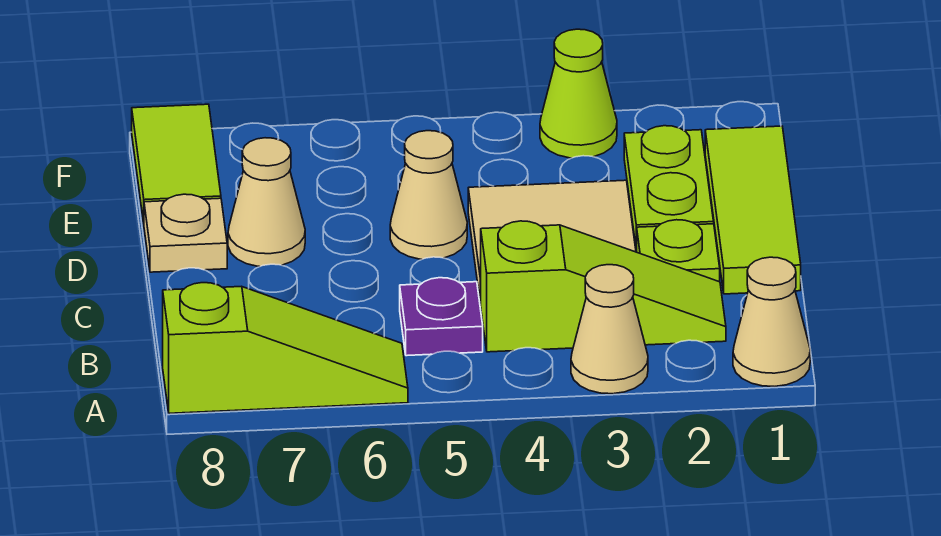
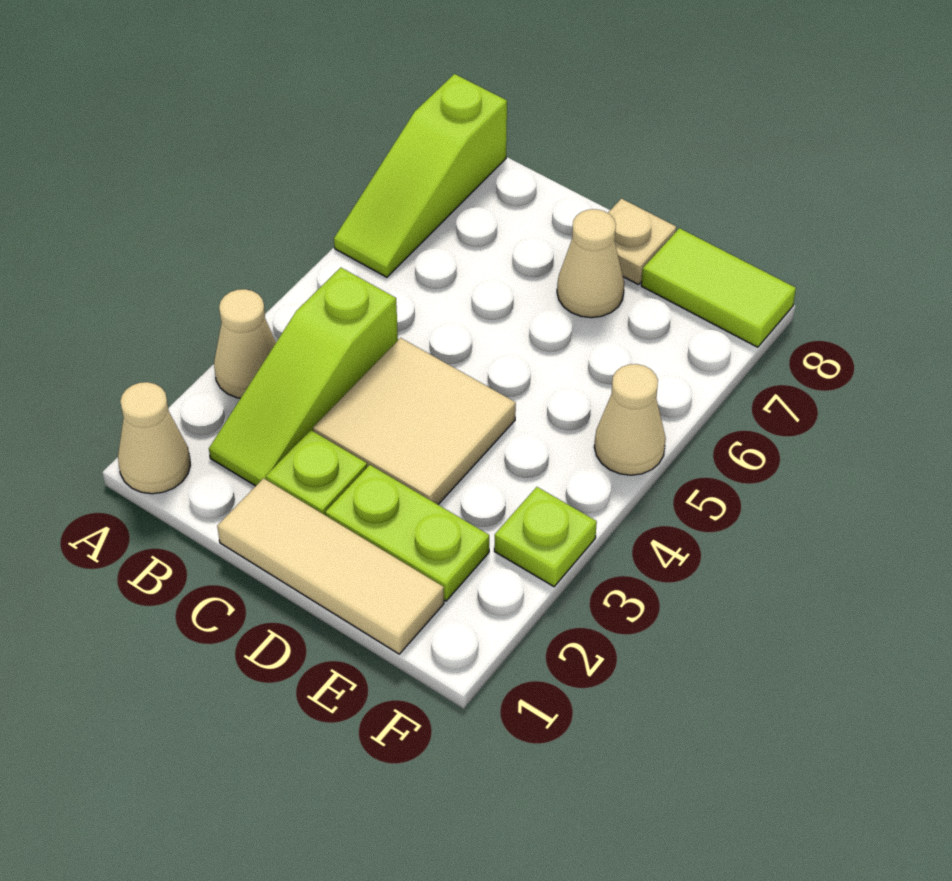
purple 1x1 plate [400,278,483,356] -> none
lime 1x3 tile [705,126,801,294] -> tan 1x3 tile [217,478,444,654]
tan 1x1 cone [390,131,467,259] -> tan 1x1 cone moved to [594,364,666,475]
lime 1x1 cone [540,29,617,158] -> lime 1x1 plate [494,487,597,587]

